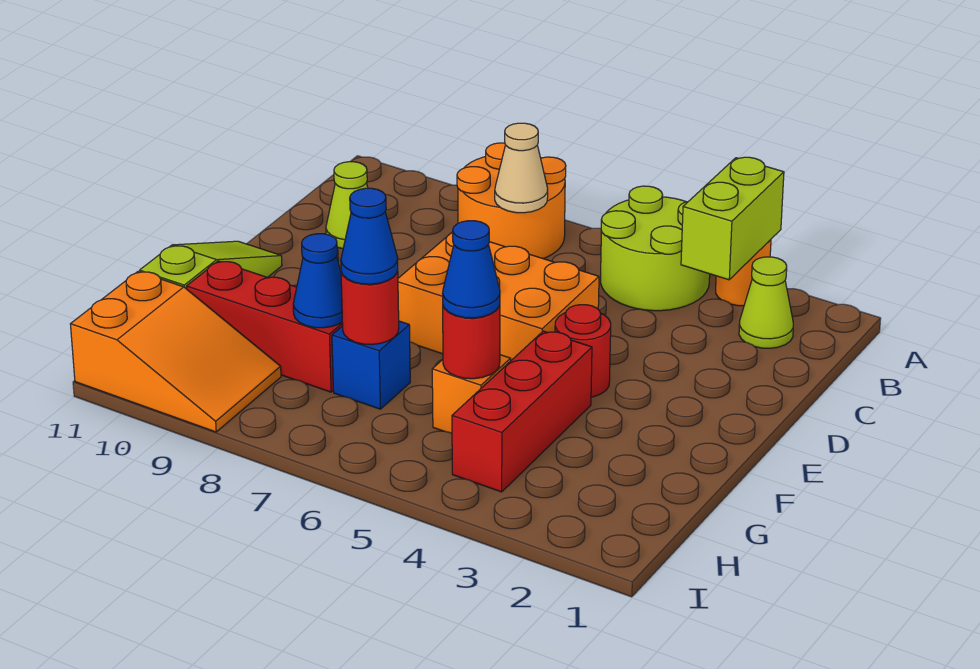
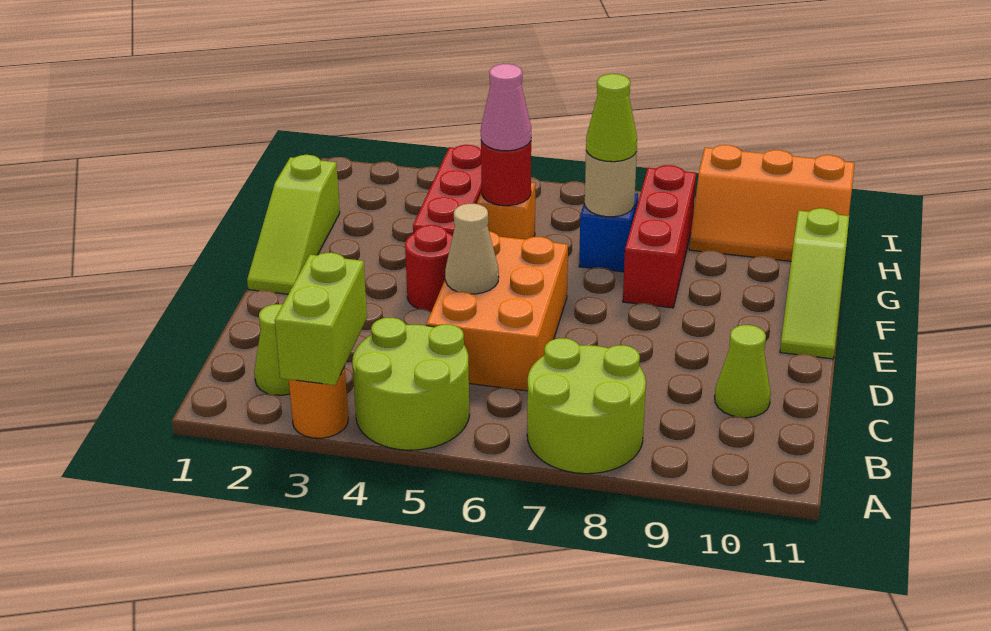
orange 2x2 round brick [457,143,566,259] -> lime 2x2 round brick [527,338,646,474]
tan 1x1 cone [495,123,548,213] -> tan 1x1 cone moved to [445,204,499,294]
orange 2x3 brick [398,232,599,360] -> orange 2x3 brick turned to [426,231,568,391]
none -> lime 1x3 slope [247,155,340,294]
blue 1x1 cone [442,221,500,318] -> pink 1x1 cone [481,64,531,151]
red 1x1 round brick [341,270,399,345] -> tan 1x1 round brick [585,151,637,217]
blue 1x1 cone [341,188,398,284] -> lime 1x1 cone [586,74,637,162]
red 1x3 brick [187,261,343,392] -> red 1x3 brick turned to [623,165,696,308]
blue 1x1 cone [293,234,342,328] -> none
orange 2x3 slope [70,272,281,432] -> orange 2x3 slope turned to [689,145,855,261]

